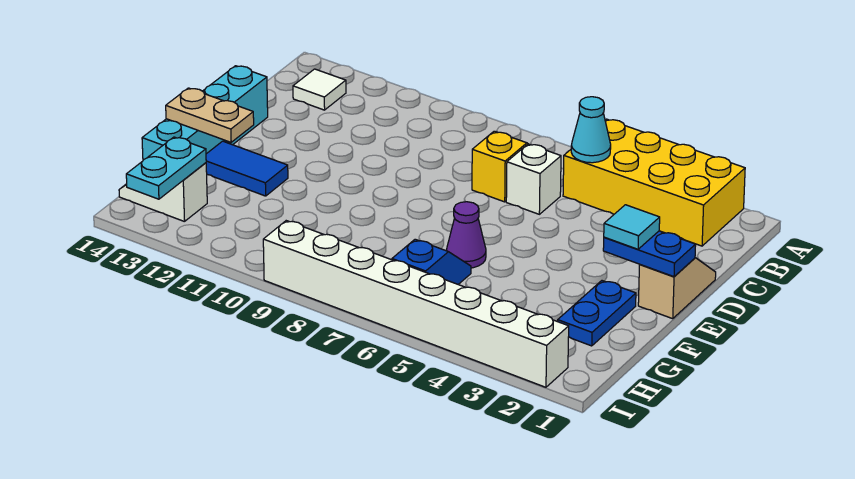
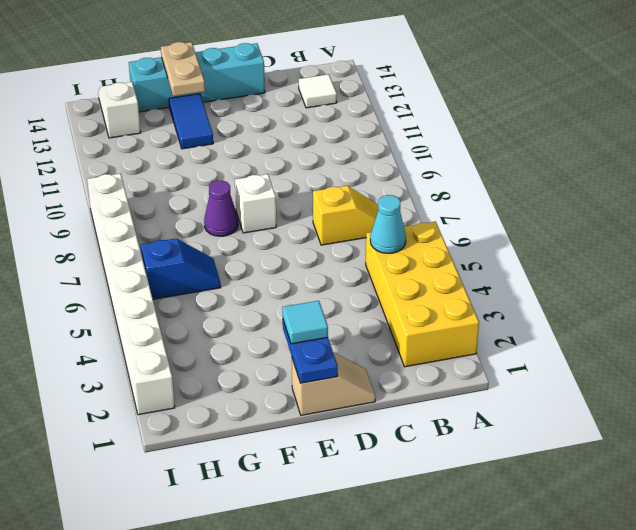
white 1x1 brick [506,144,561,214] -> white 1x1 brick moved to [235,174,276,233]
blue 1x2 plate [558,281,636,346] -> none
purple 1x1 cone [446,202,486,268] -> purple 1x1 cone moved to [204,180,238,236]
cyan 1x2 plate [126,137,206,199] -> none

